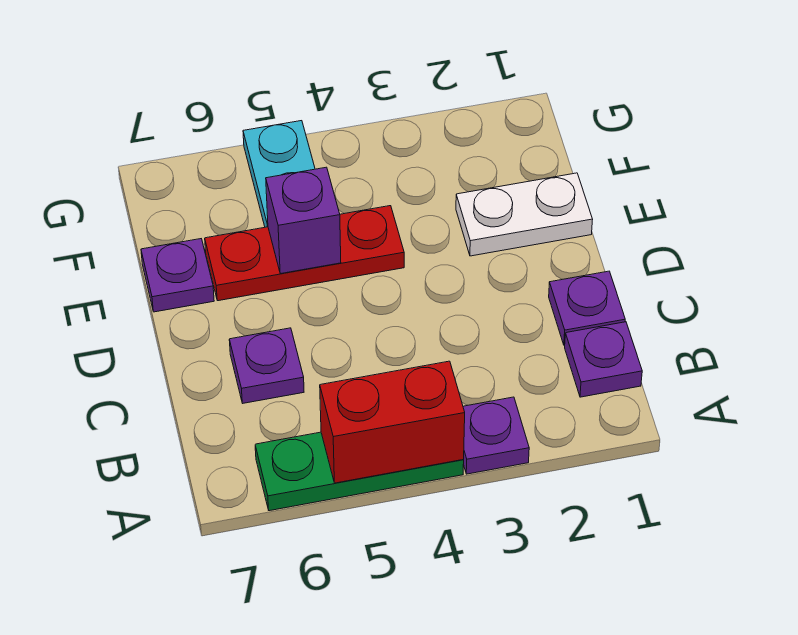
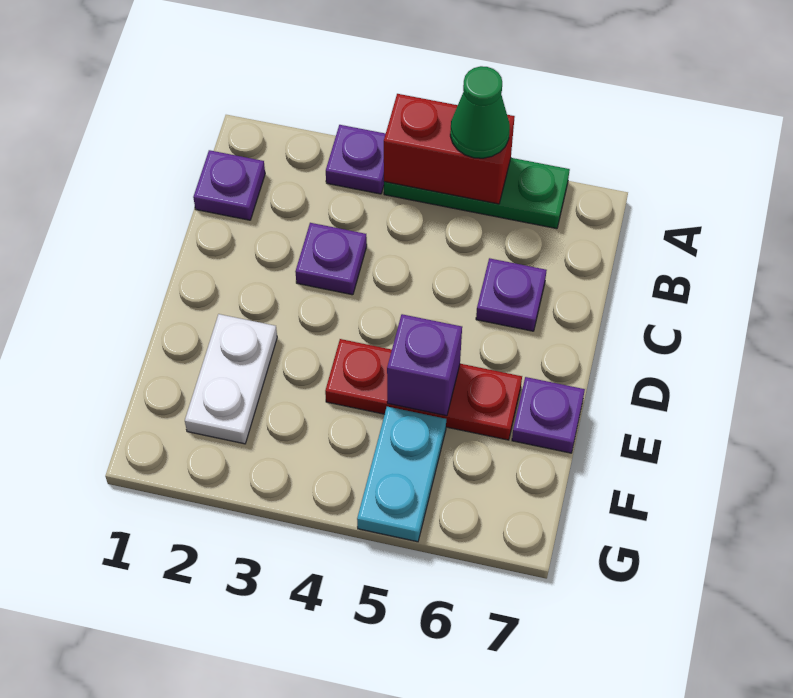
none -> green 1x1 cone [450,66,510,158]
purple 1x1 plate [549,271,625,345] -> purple 1x1 plate moved to [295,223,367,295]
white 1x2 plate [456,173,593,256] -> white 1x2 plate turned to [185,314,277,444]

